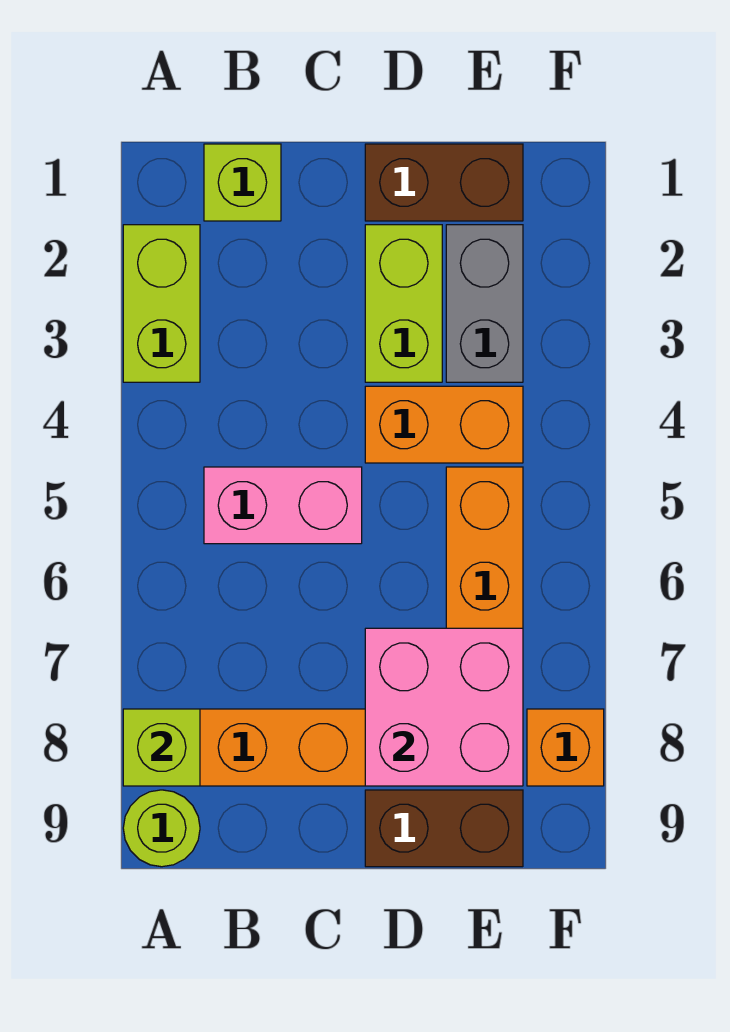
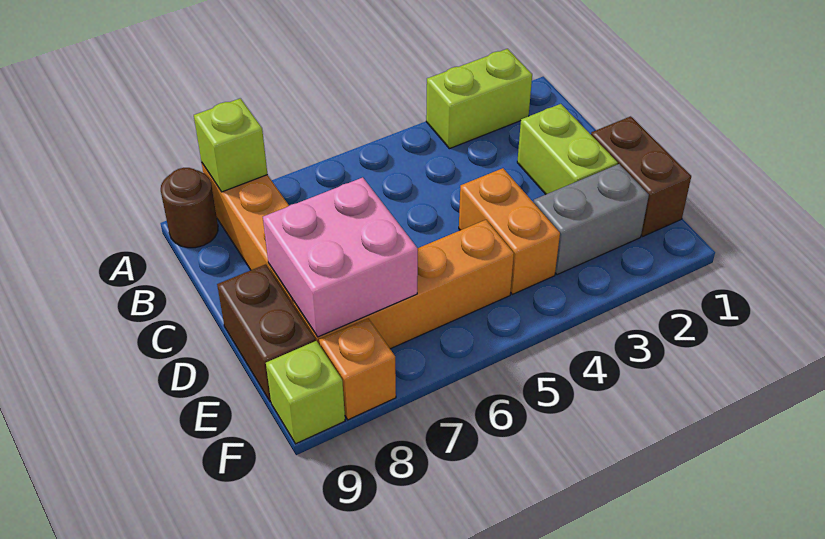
lime 1x1 round brick [123,790,200,867] -> brown 1x1 round brick [161,168,218,248]
lime 1x1 brick [204,144,281,221] -> lime 1x1 brick moved to [266,341,345,444]
pink 1x2 brick [204,467,362,544] -> none
lime 1x2 brick [365,225,442,382] -> lime 1x2 brick turned to [517,104,618,194]

